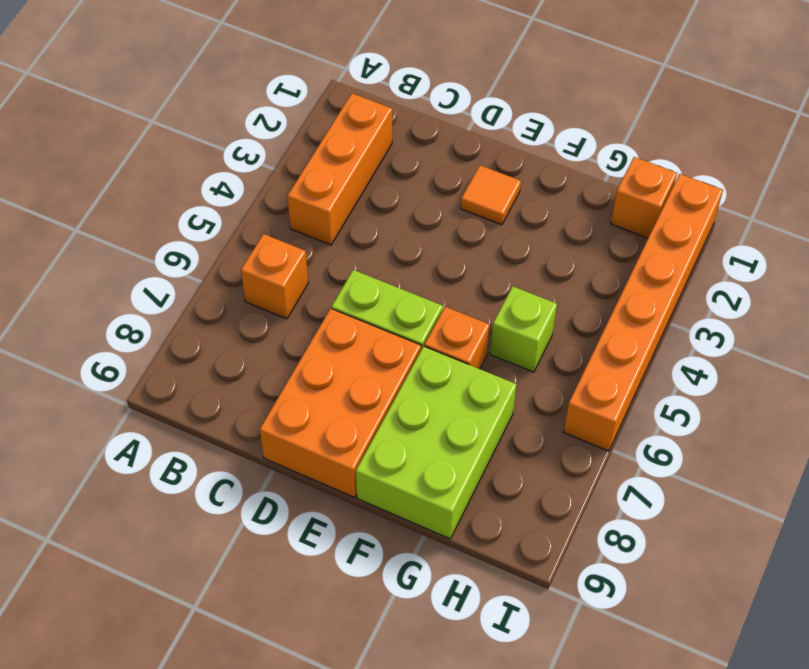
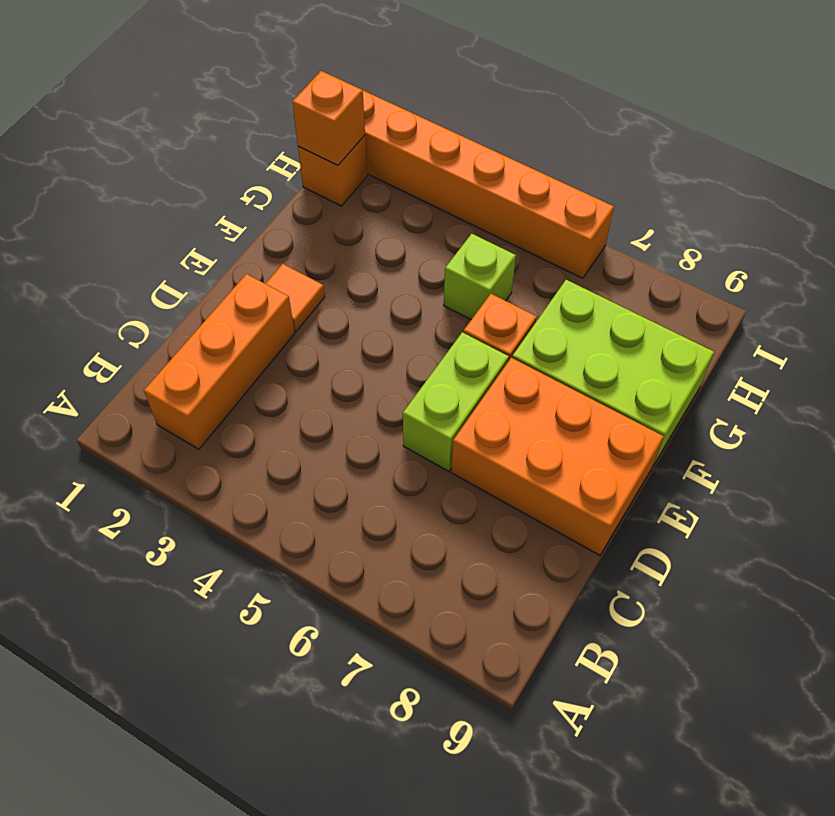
orange 1x3 brick [287,93,392,245] -> orange 1x3 brick turned to [144,274,295,449]
orange 1x1 brick [241,234,308,319] -> orange 1x1 brick moved to [292,71,365,165]

